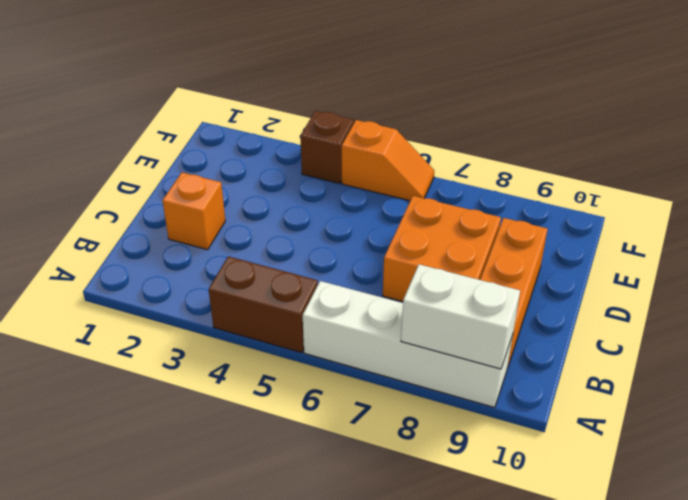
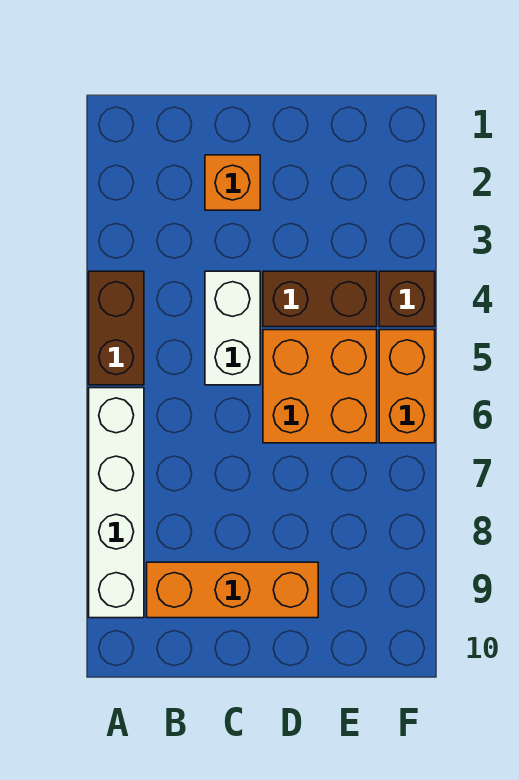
white 1x2 brick [401,264,520,369] -> white 1x2 brick moved to [205,271,260,385]
orange 2x2 brick [383,196,501,302] -> orange 2x2 brick moved to [263,330,377,443]
none -> brown 1x2 brick [263,271,377,327]
orange 1x2 slope [342,120,434,201] -> orange 1x2 brick [379,330,435,443]

